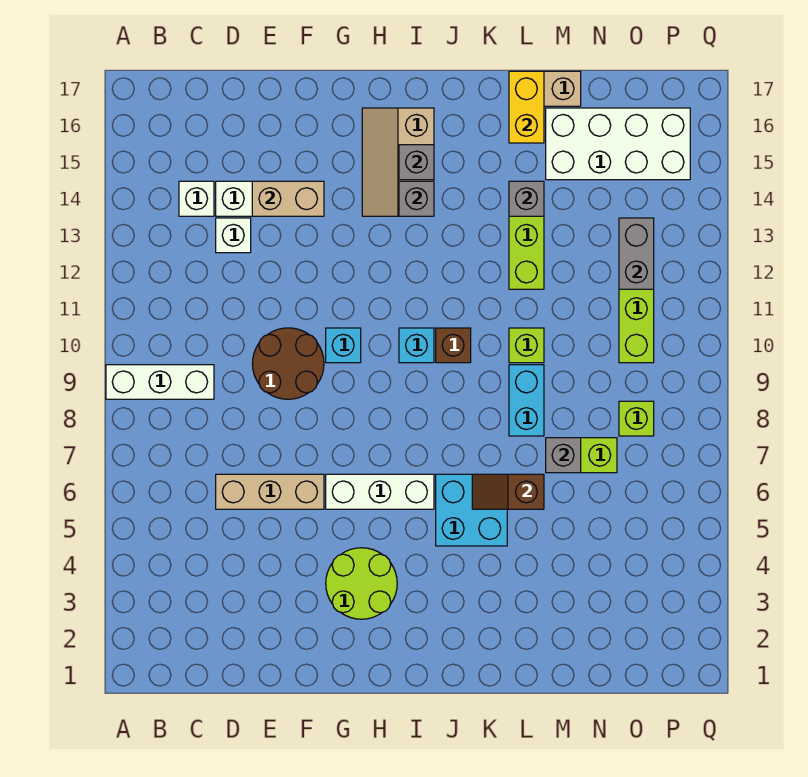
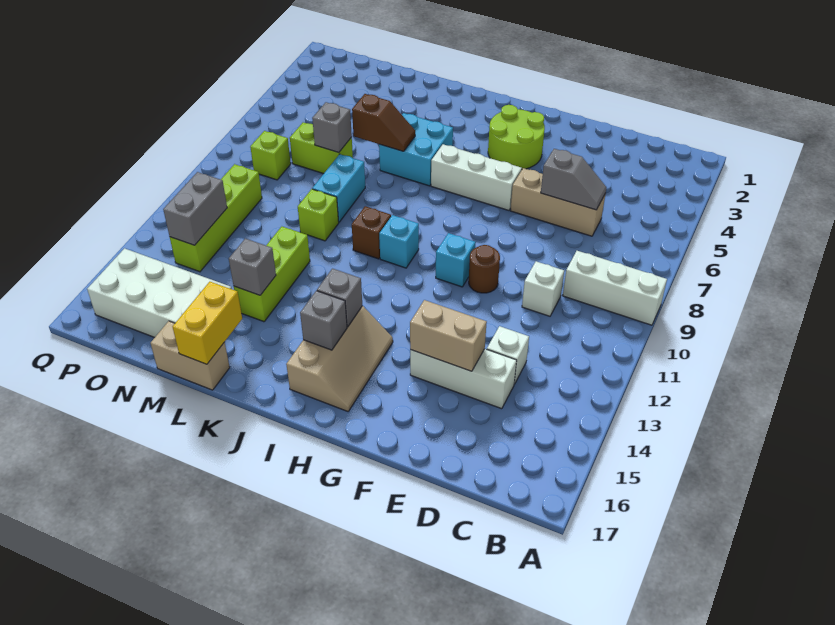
white 1x1 brick [179,181,214,216] -> white 1x1 brick moved to [522,261,564,316]
none -> grey 1x2 slope [541,149,607,210]
brown 2x2 round brick [252,328,324,399] -> brown 1x1 round brick [469,245,500,293]

